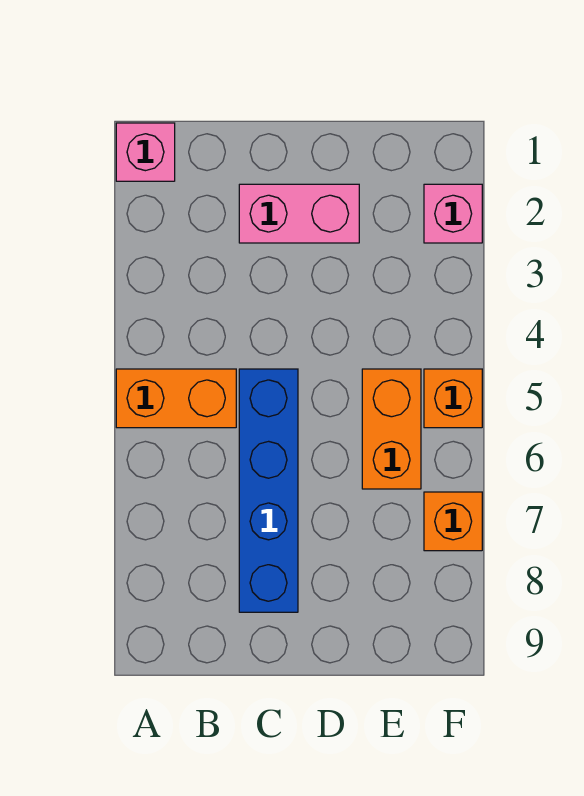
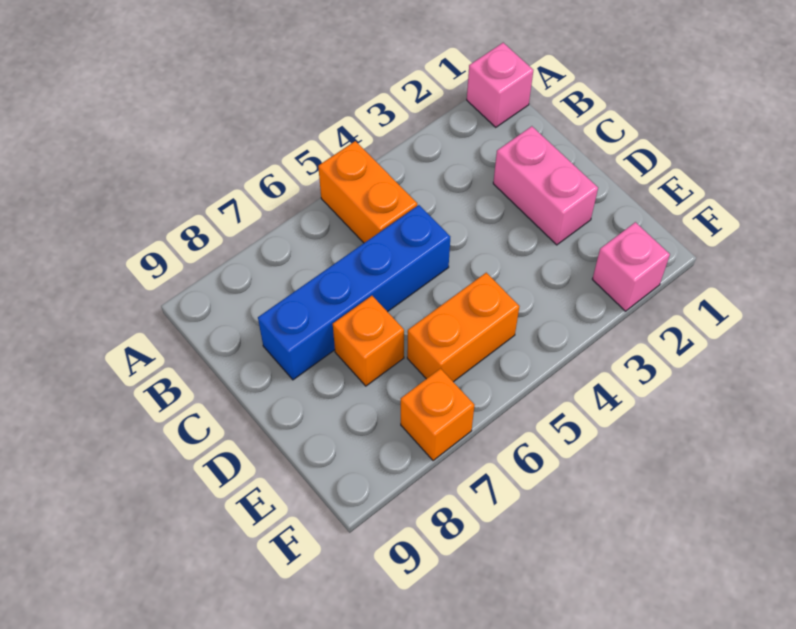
orange 1x1 brick [424,369,482,428] -> orange 1x1 brick moved to [333,296,404,386]

